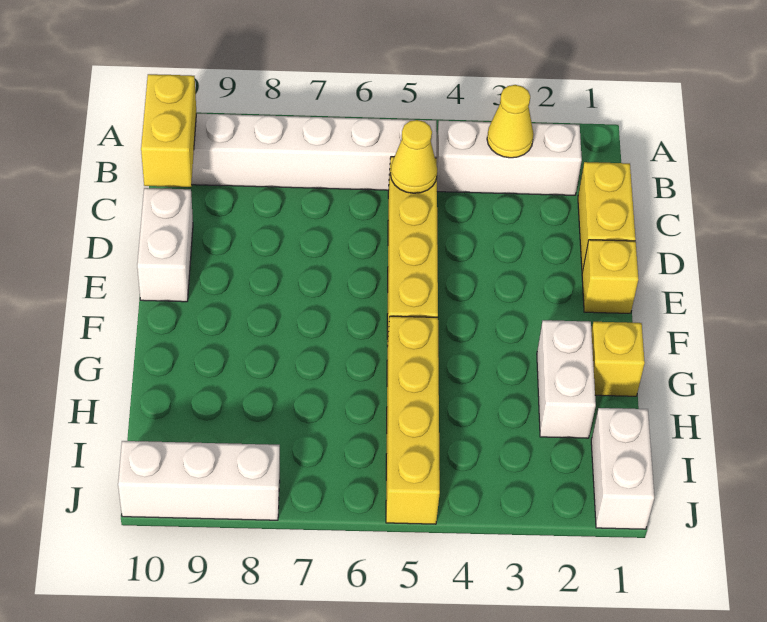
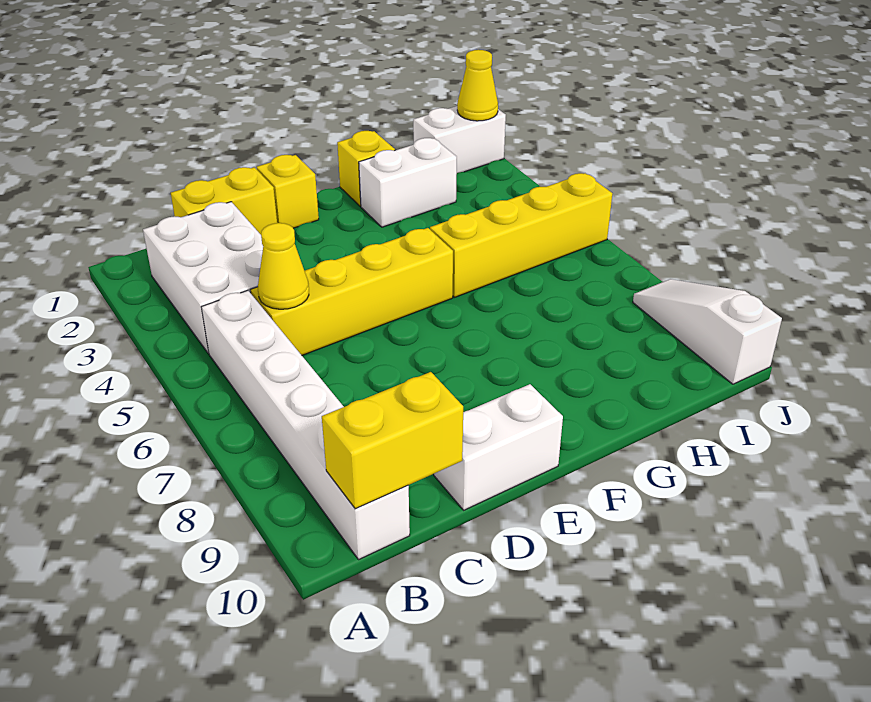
white 1x3 brick [437,121,582,195] -> white 2x3 brick [143,202,263,354]
yellow 1x1 cone [487,85,534,158] -> yellow 1x1 cone moved to [457,50,498,121]
white 1x3 brick [118,441,280,520] -> white 1x3 slope [633,279,782,384]

